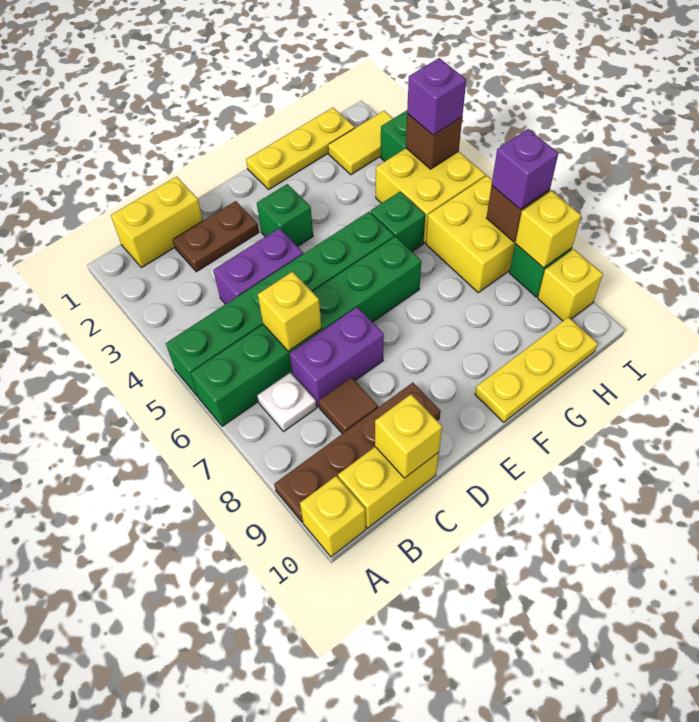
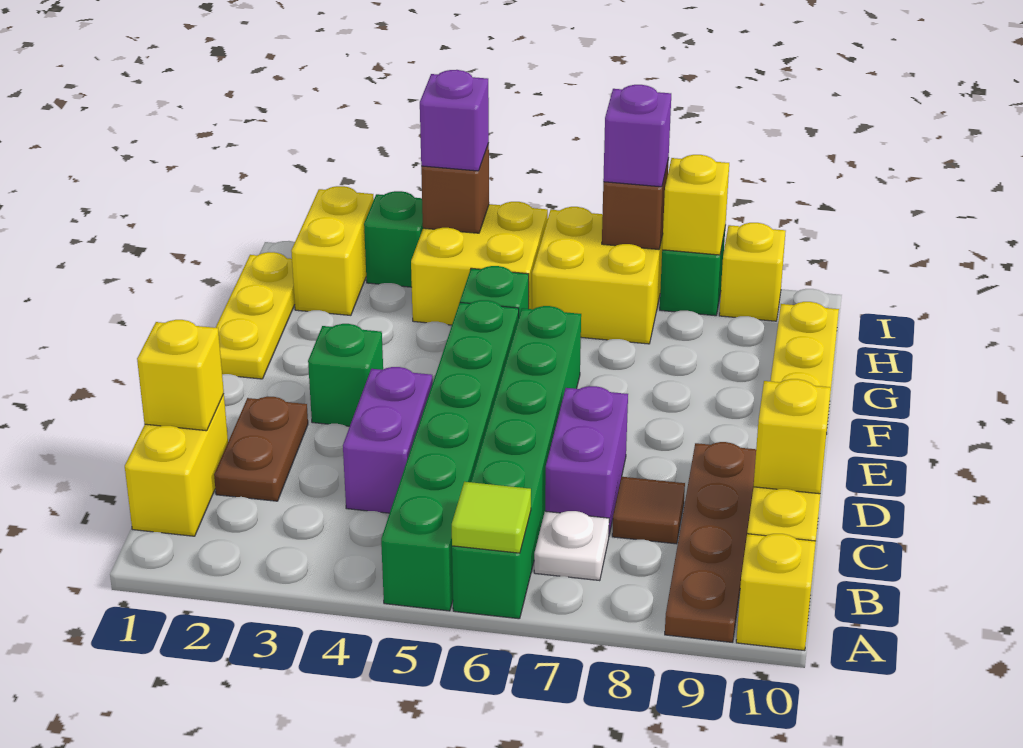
none -> lime 1x1 tile [452,482,531,553]
yellow 1x1 brick [258,272,322,351] -> yellow 1x1 brick moved to [137,320,224,431]
yellow 1x2 tile [328,111,393,175] -> yellow 1x2 brick [291,186,374,315]

